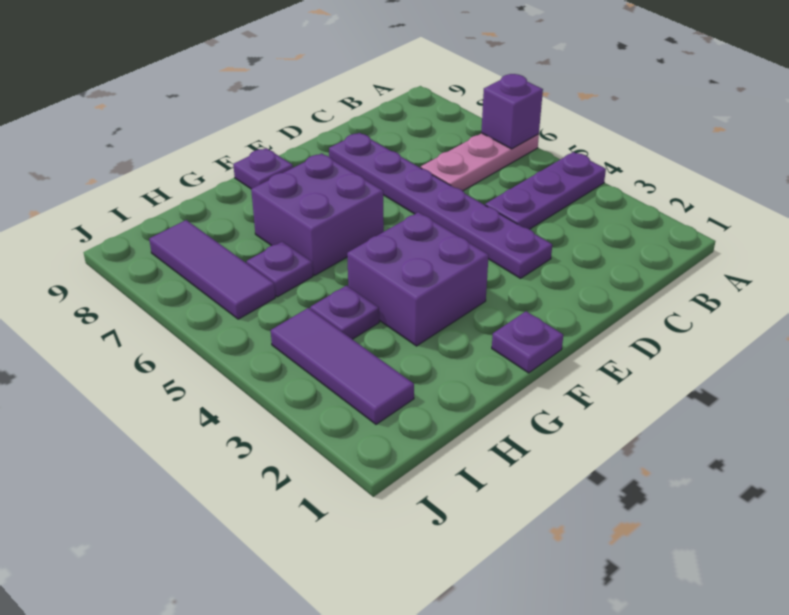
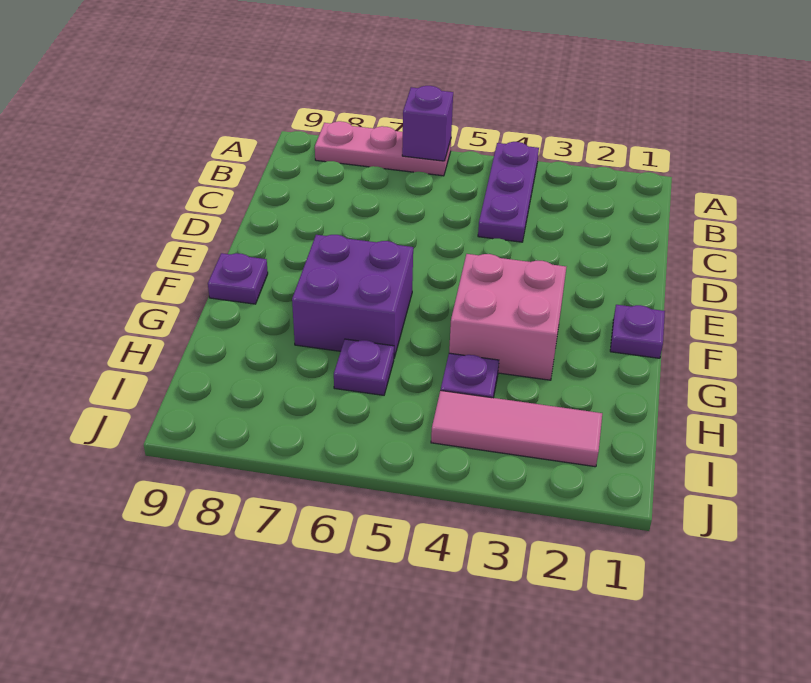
pink 1x3 plate [421,133,539,191] -> pink 1x3 plate turned to [315,121,451,176]
purple 1x6 plate [329,133,552,278] -> none
purple 2x2 brick [347,212,489,346] -> pink 2x2 brick [449,254,566,380]
purple 1x3 tile [271,308,414,424] -> pink 1x3 tile [431,391,602,467]
purple 1x3 tile [149,220,275,319] -> none

